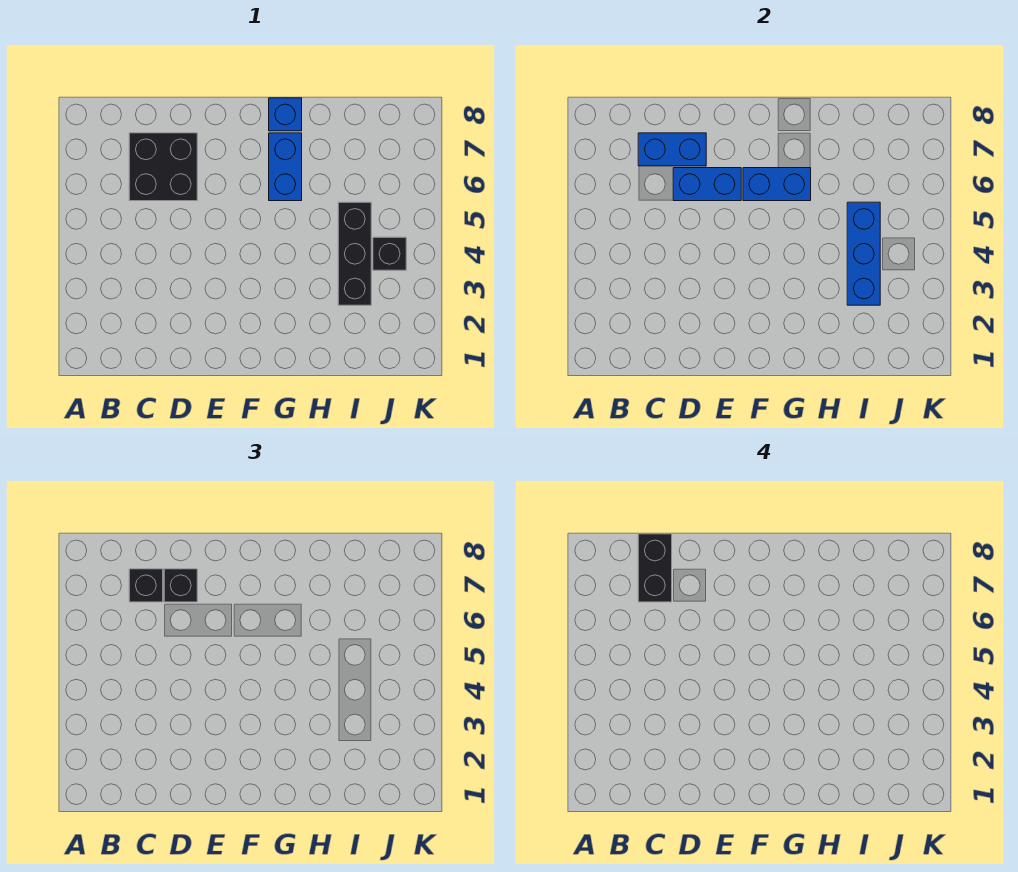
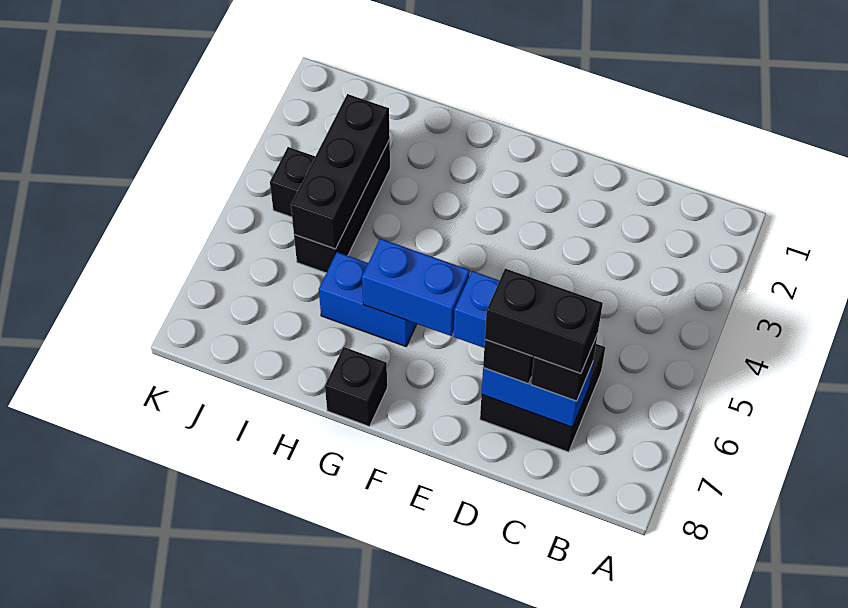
black 1x2 brick [638,534,672,602] -> black 1x2 brick turned to [485,269,603,374]
blue 1x2 brick [269,133,302,201] -> blue 1x2 brick turned to [319,252,417,346]
blue 1x1 brick [269,98,302,131] -> black 1x1 brick [325,347,387,427]
blue 1x3 brick [847,202,880,305] -> black 1x3 brick [291,94,390,249]

